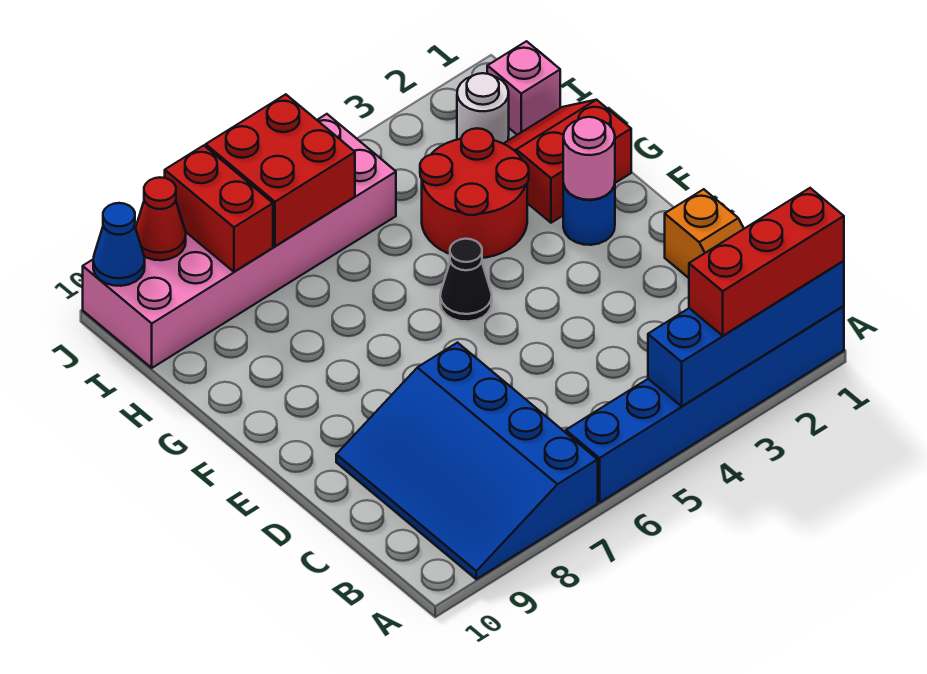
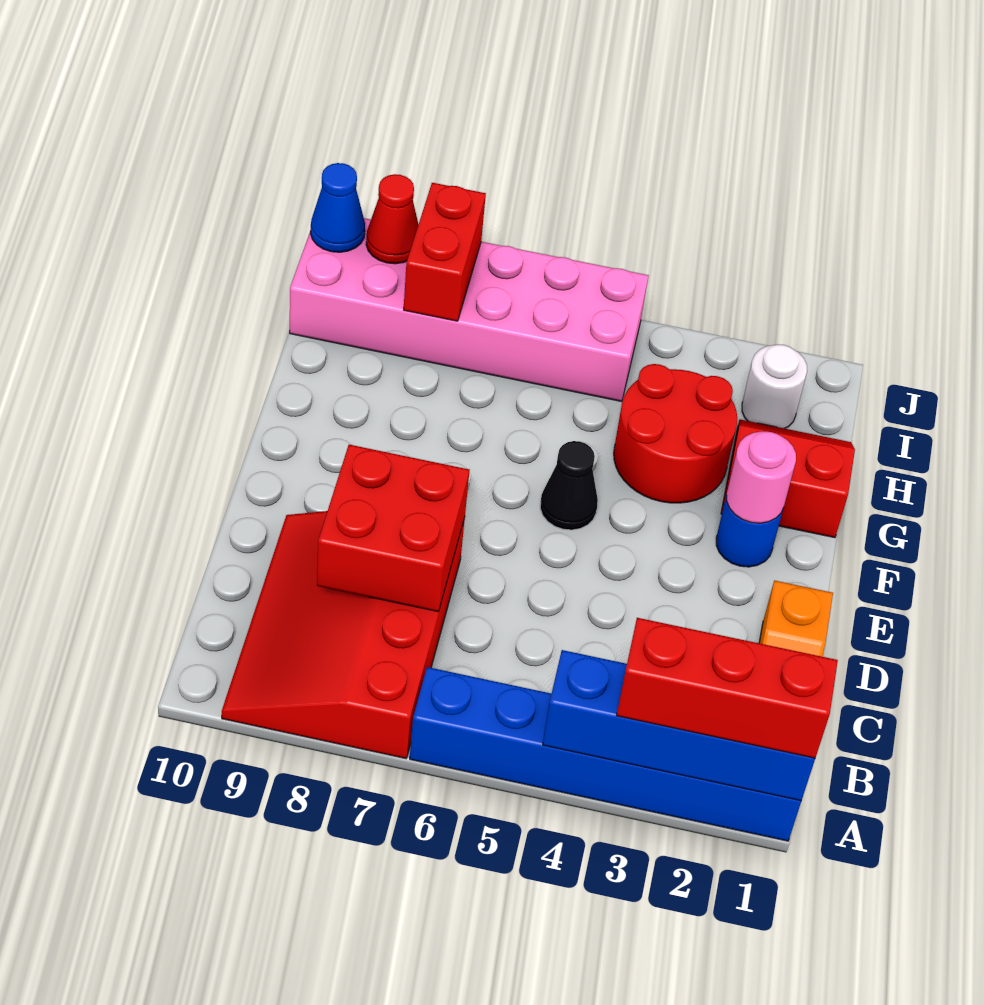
blue 3x4 slope [336,343,598,579] -> red 3x4 slope [222,511,465,758]
pink 1x1 brick [487,41,560,135] -> none
red 2x2 brick [206,94,355,246] -> red 2x2 brick moved to [317,445,470,612]

